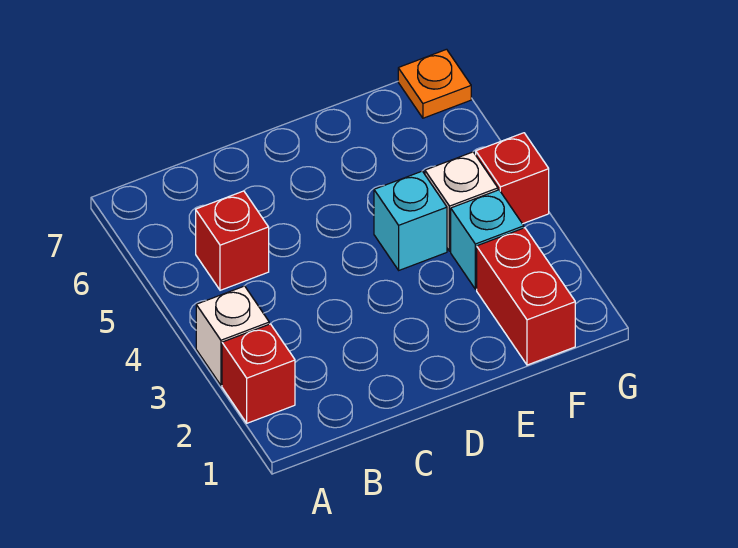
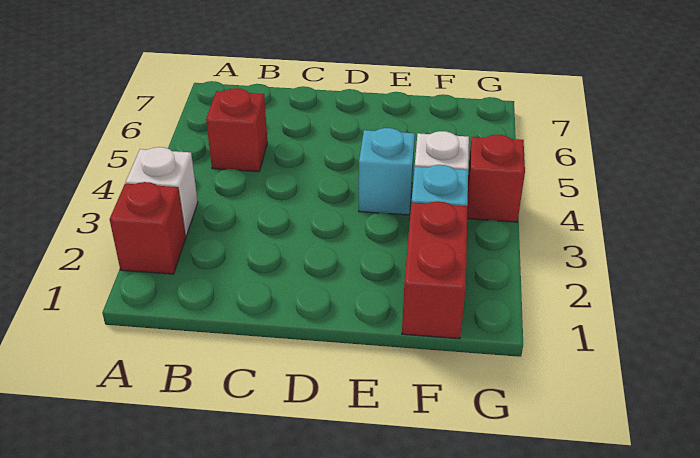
orange 1x1 plate [398,49,471,118] -> none

